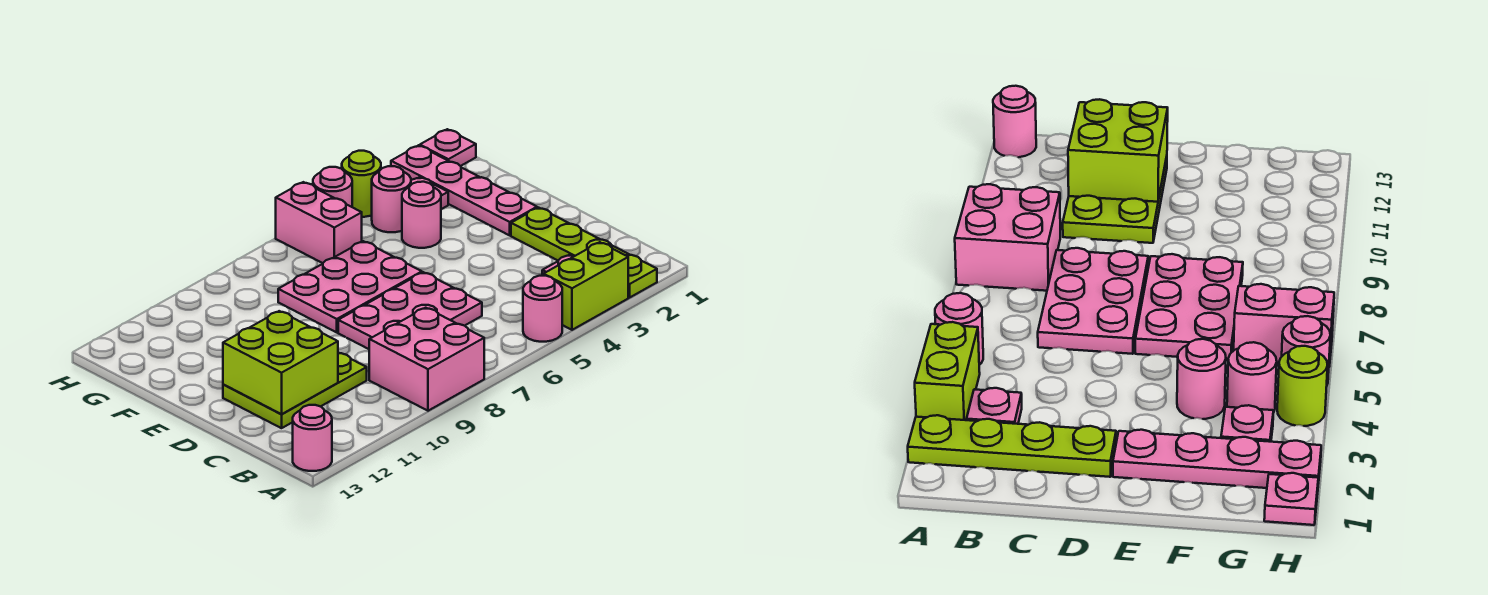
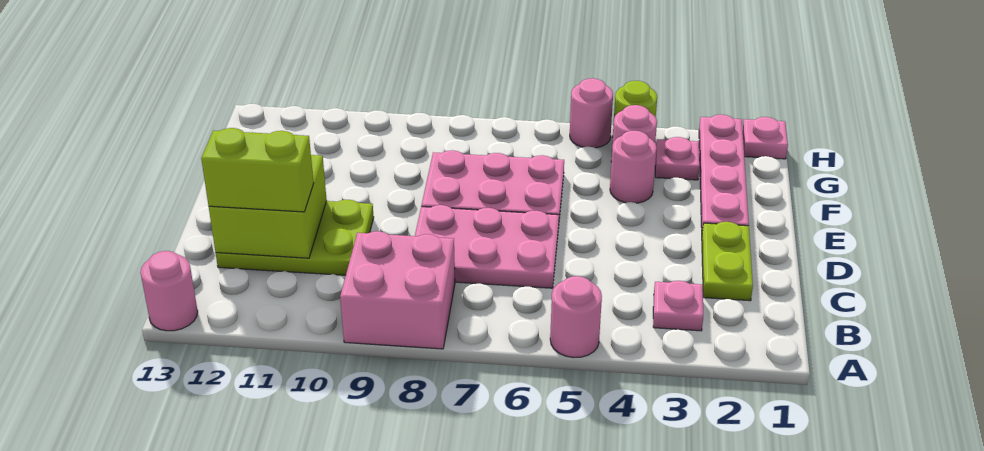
lime 1x4 plate [511,208,657,297] -> lime 1x2 plate [702,222,753,301]
lime 1x2 brick [544,242,628,330] -> lime 1x2 brick moved to [201,128,314,212]
pink 1x2 brick [276,182,362,263] -> none

